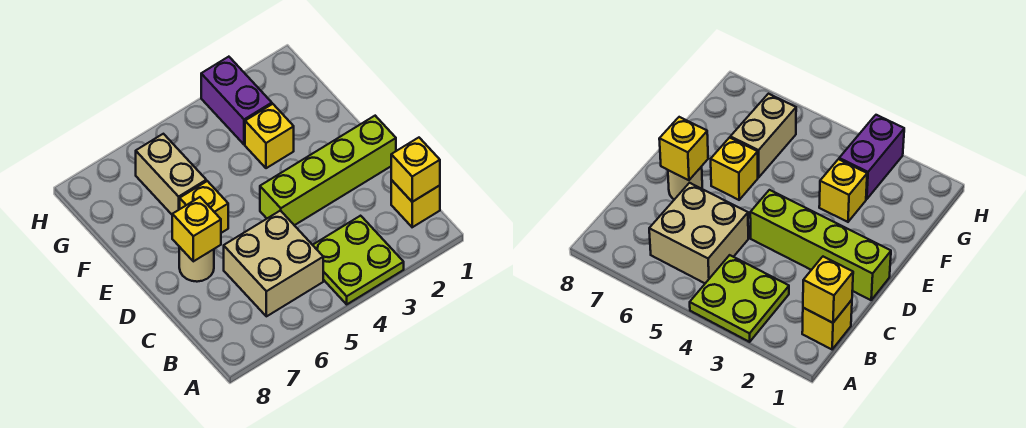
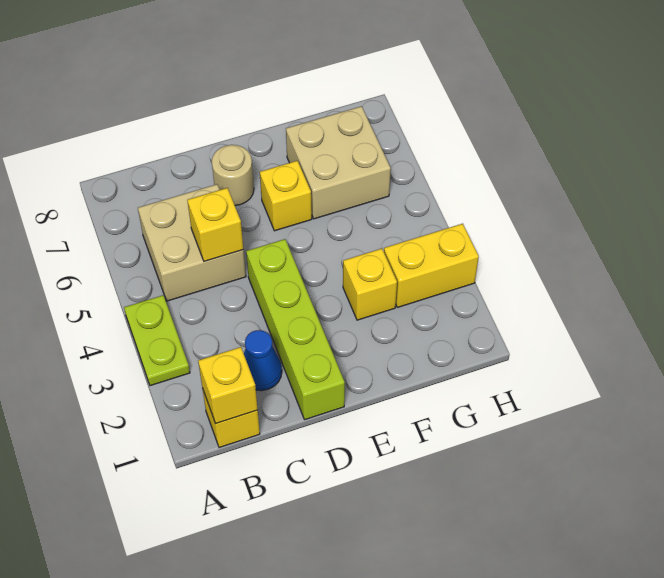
lime 2x2 plate [313,216,404,304] -> lime 1x2 plate [124,295,190,386]
none -> blue 1x1 cone [244,330,282,391]
yellow 1x1 brick [172,197,221,261] -> yellow 1x1 brick moved to [187,188,243,261]
tan 1x2 brick [136,134,206,214] -> tan 2x2 brick [286,106,391,219]
purple 1x2 brick [201,57,272,145] -> yellow 1x2 brick [384,224,479,307]

